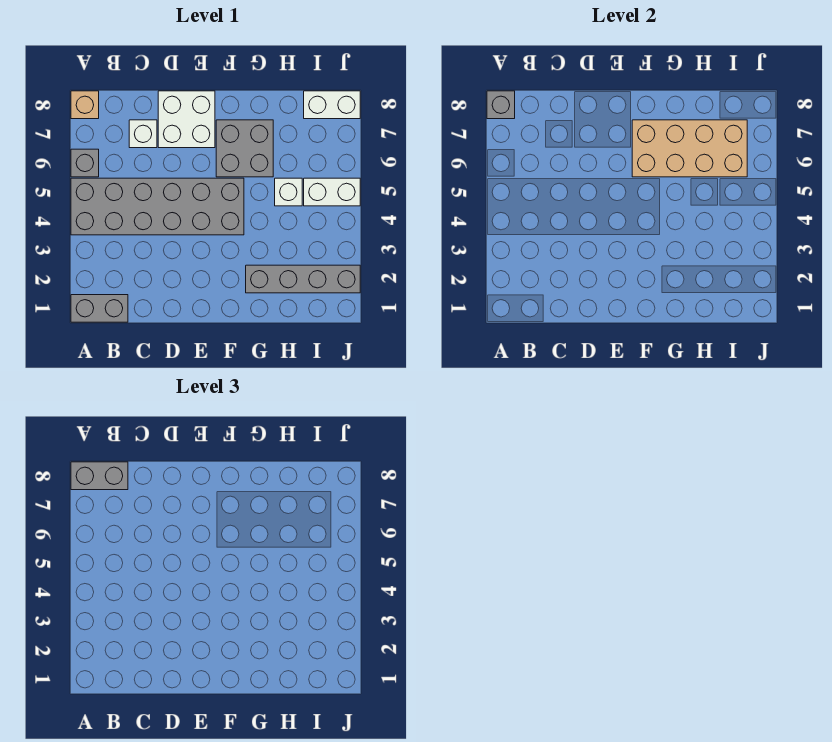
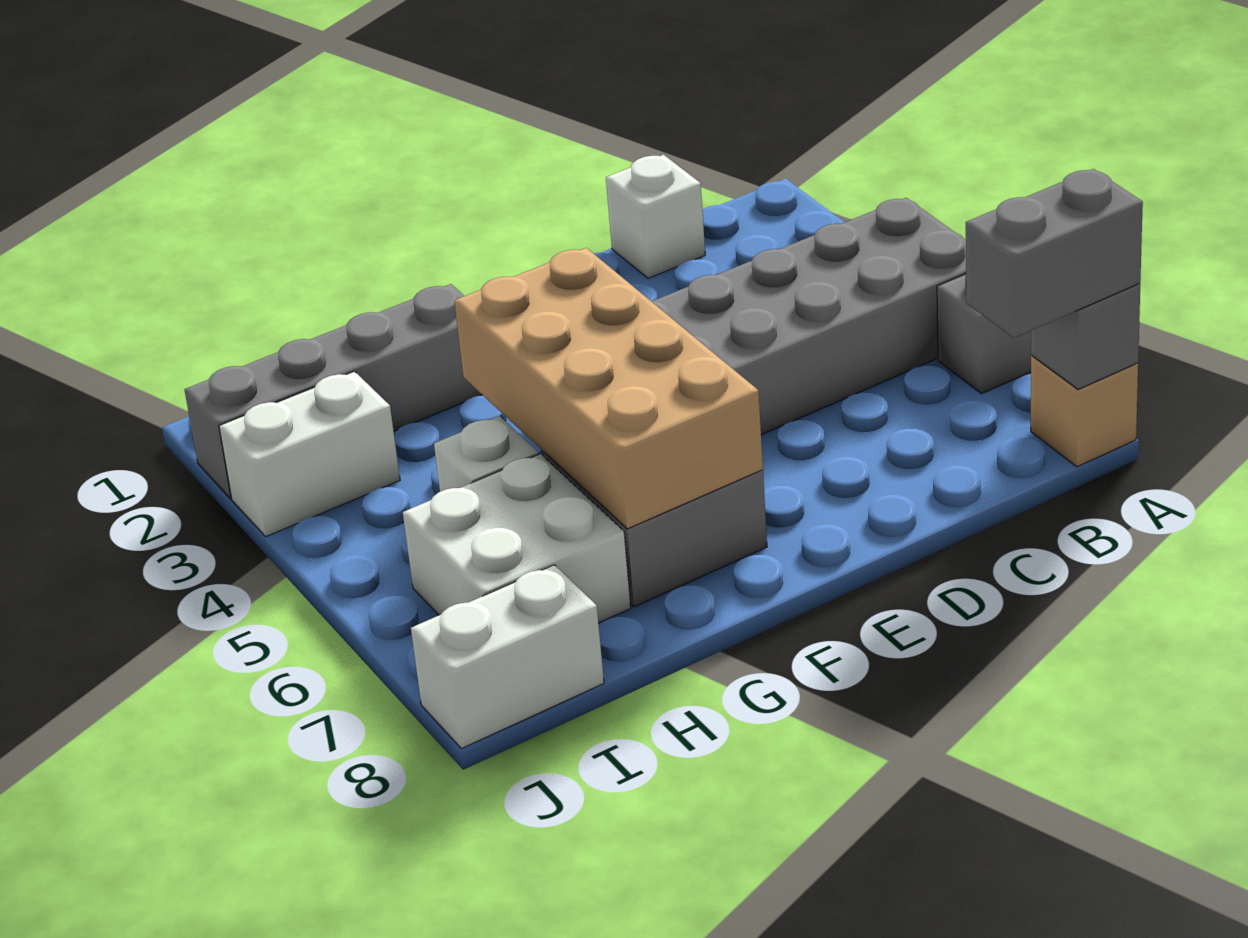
grey 1x2 brick [71,295,128,322] -> none
white 1x1 brick [129,120,157,148] -> white 1x1 brick moved to [606,155,705,278]
white 2x2 brick [158,91,215,148] -> white 2x2 brick moved to [403,454,631,623]
tan 2x4 brick [632,120,747,177] -> tan 2x4 brick turned to [454,248,763,529]
white 1x2 brick [304,178,360,206] -> white 1x2 brick moved to [219,371,400,536]

